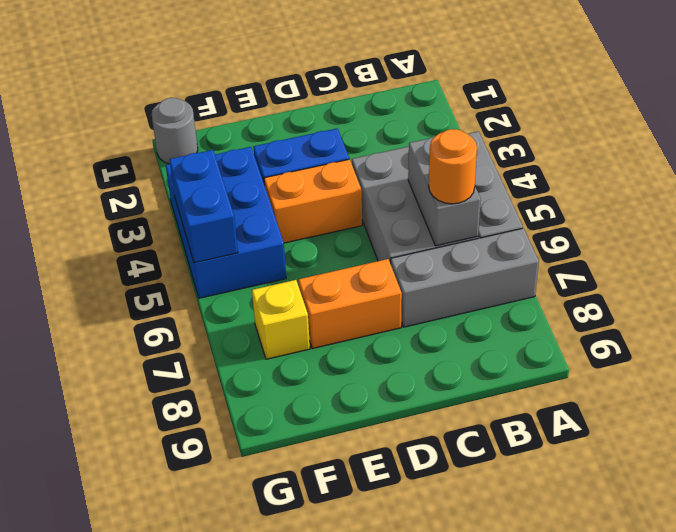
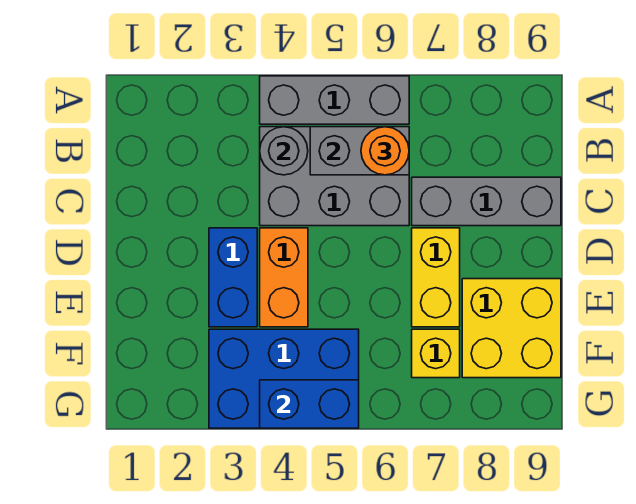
grey 1x3 brick [391,228,539,327] -> grey 1x3 brick turned to [412,177,561,226]
orange 1x2 brick [299,259,402,349] -> yellow 1x2 brick [412,228,460,327]
none -> yellow 2x2 brick [462,279,561,378]
grey 1x1 round brick [152,98,198,164] -> grey 1x1 round brick moved to [260,127,308,175]

